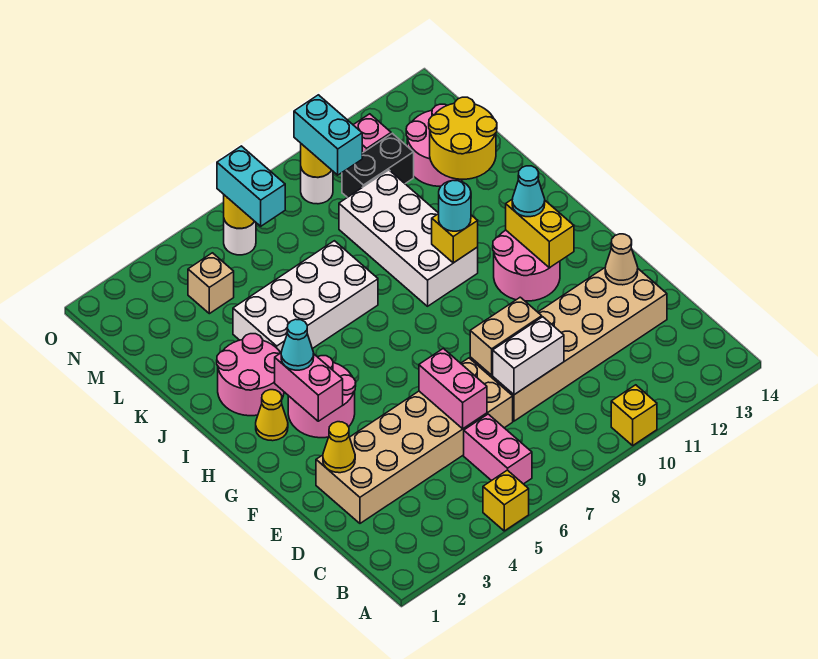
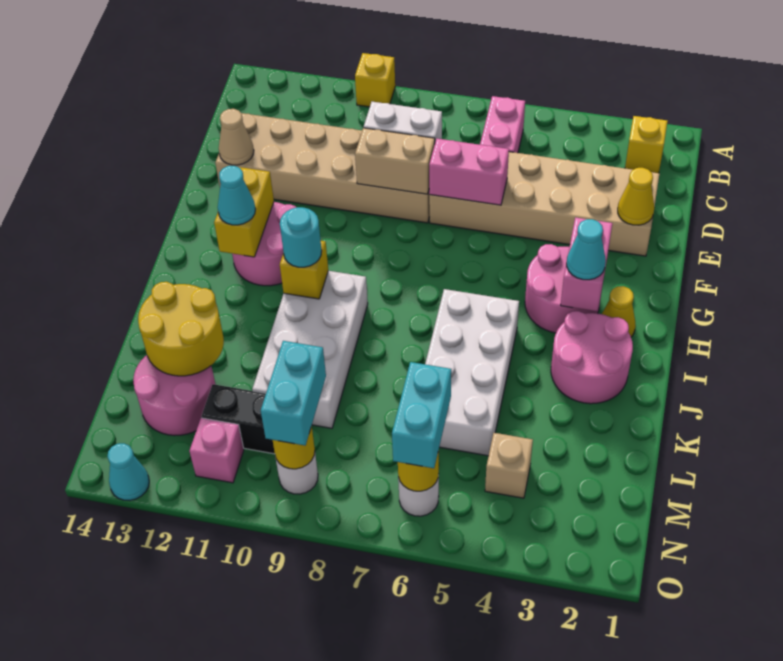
yellow 1x1 brick [483,470,529,531] -> yellow 1x1 brick moved to [625,116,668,173]
pink 1x2 brick [419,348,487,429] -> pink 1x2 brick turned to [429,139,509,205]
white 2x4 brick [233,241,378,353] -> white 2x4 brick turned to [425,289,519,456]
none -> cyan 1x1 cone [108,443,149,501]

